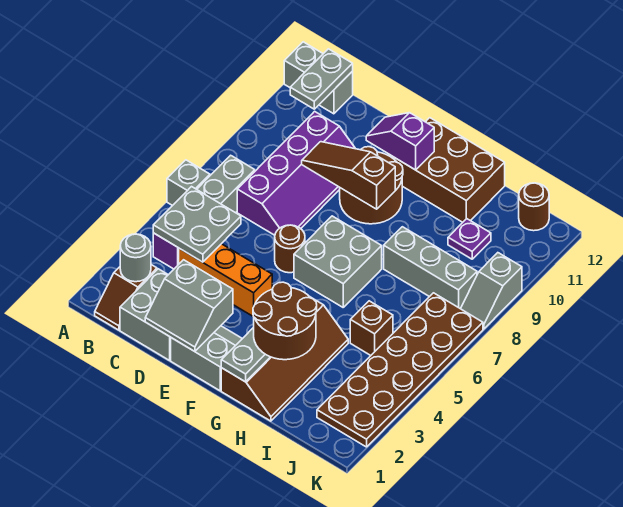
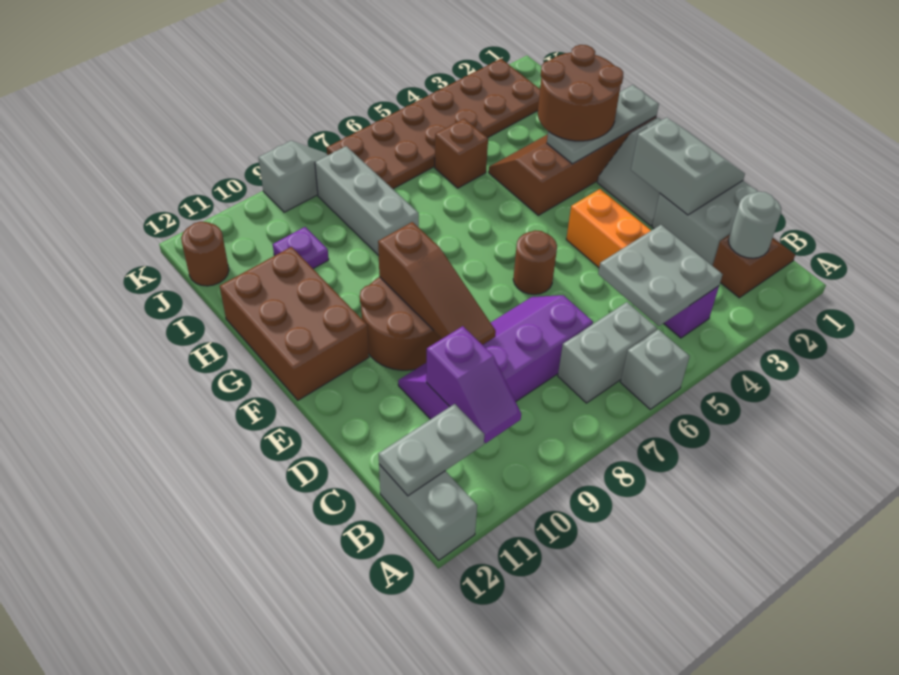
purple 1x2 slope [366,113,434,170] -> purple 1x2 slope moved to [426,326,521,443]
grey 2x2 brick [294,216,382,307] -> none

